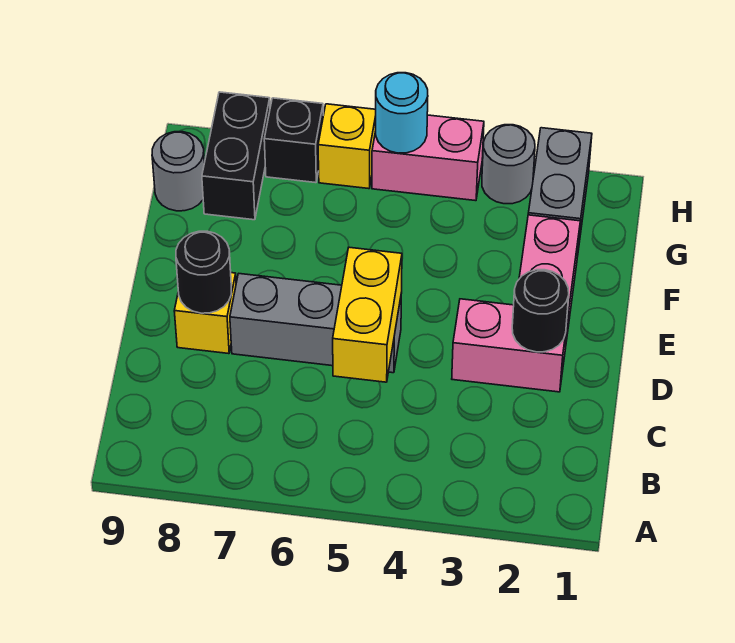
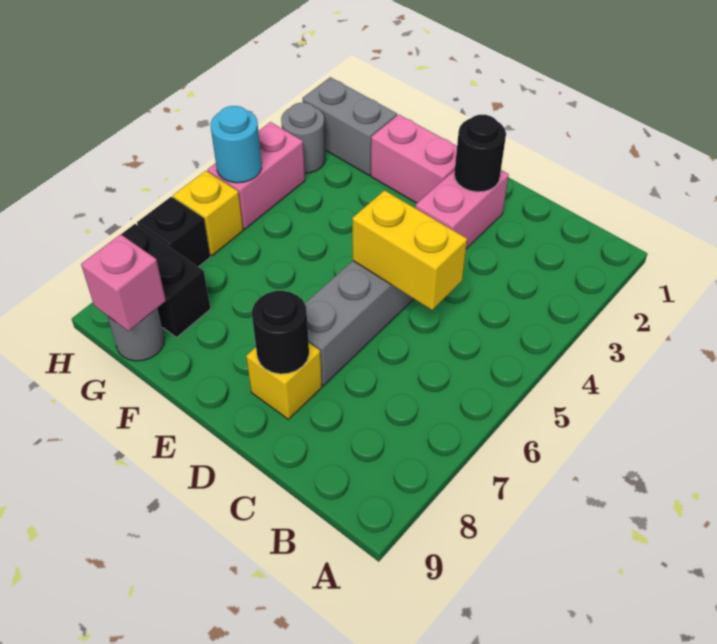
none -> pink 1x1 brick [81,234,166,331]

